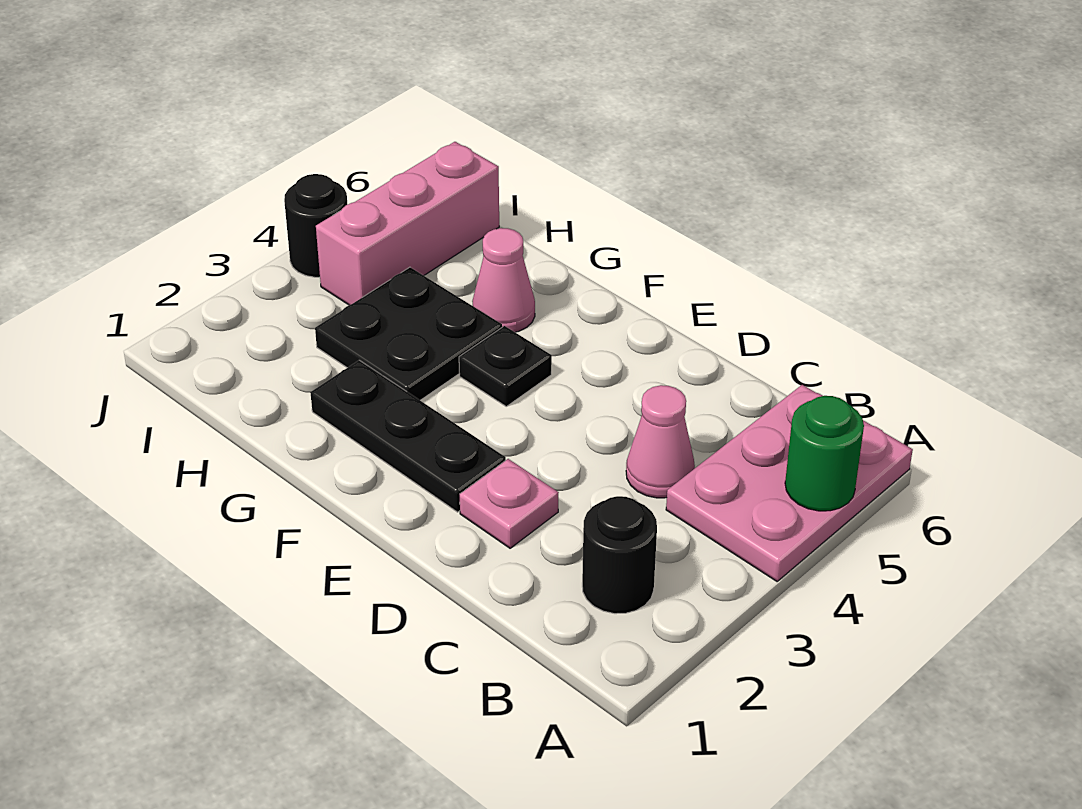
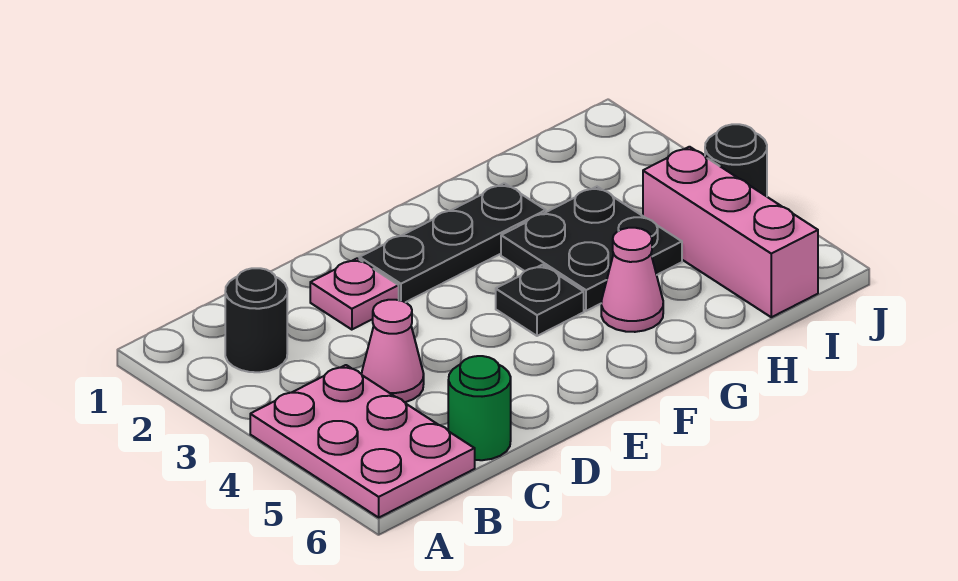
green 1x1 round brick [785,396,864,511] -> green 1x1 round brick moved to [448,356,511,460]

